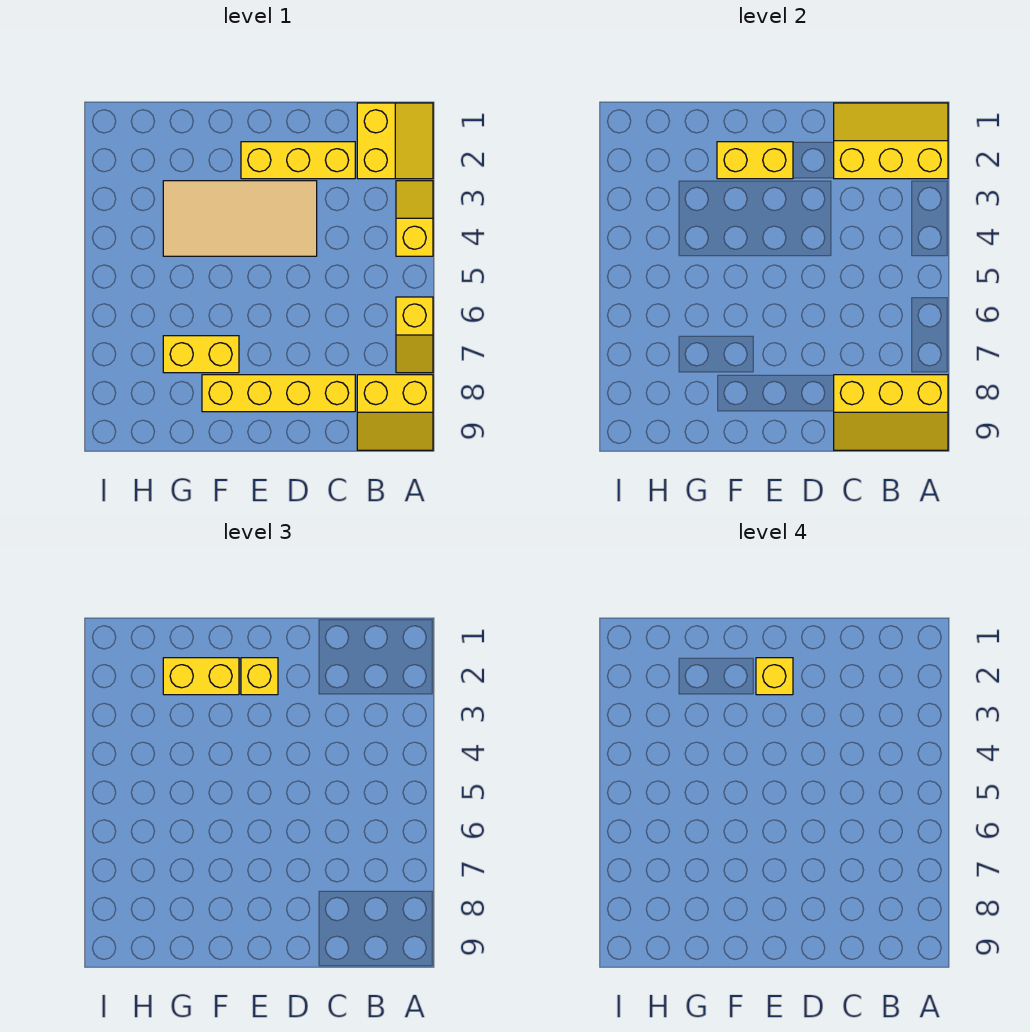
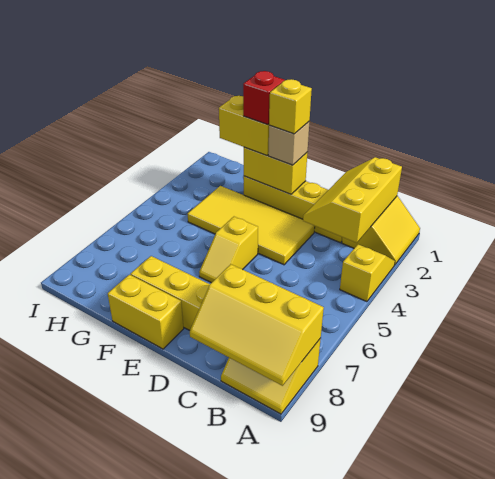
yellow 2x3 slope [834,103,948,179] -> yellow 2x3 slope turned to [303,157,402,243]
yellow 1x2 slope [396,297,433,373] -> yellow 1x2 slope moved to [199,217,258,283]
yellow 1x3 brick [241,142,355,179] -> yellow 1x4 brick [244,176,342,243]
tan 2x4 tile [163,181,317,256] -> yellow 2x4 tile [188,186,315,265]
yellow 1x1 brick [241,658,278,695] -> tan 1x1 brick [268,122,309,165]
none -> red 1x1 brick [243,71,285,125]
yellow 1x2 brick [163,336,239,373] -> yellow 1x2 brick moved to [108,275,184,349]

